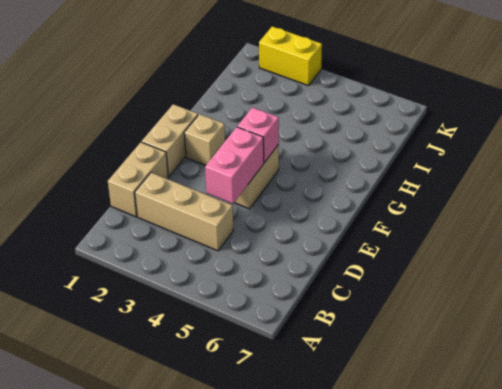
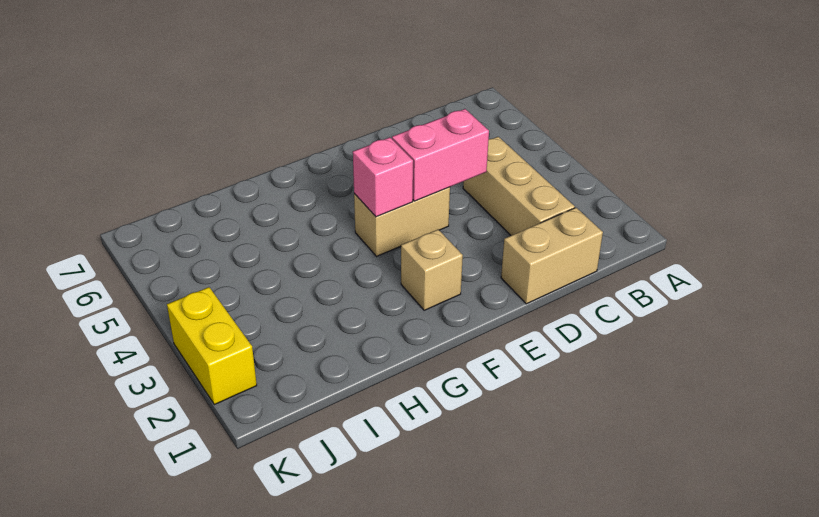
tan 1x2 brick [142,104,198,176] -> none

